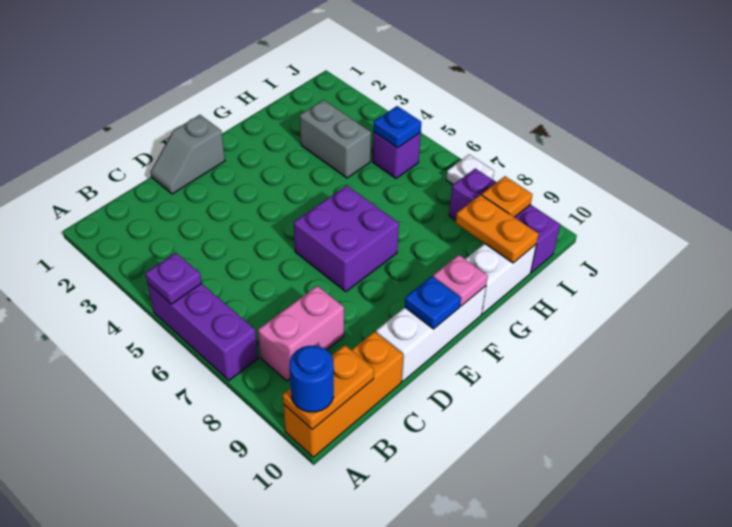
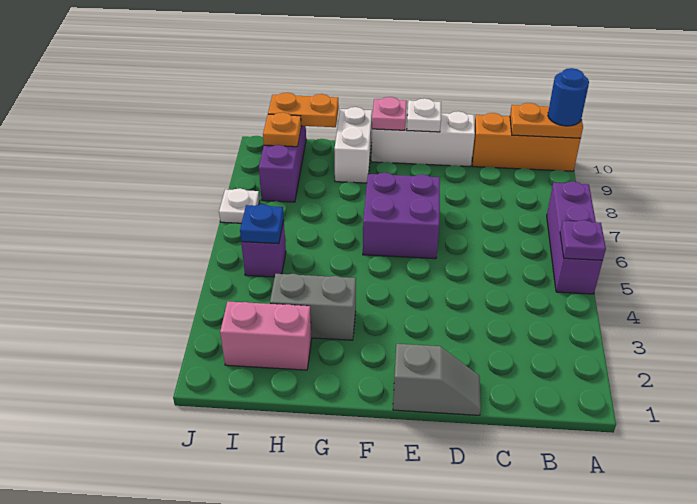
pink 1x2 brick [258,286,344,381] -> pink 1x2 brick moved to [220,302,312,370]
blue 1x1 plate [405,276,461,329] -> white 1x1 plate [407,98,441,132]
white 1x2 brick [466,244,536,314] -> white 1x2 brick turned to [334,107,372,183]
grey 1x2 brick [300,100,371,178] -> grey 1x2 brick turned to [270,274,356,340]
orange 1x2 plate [456,195,538,263] -> orange 1x2 plate turned to [268,93,339,127]

